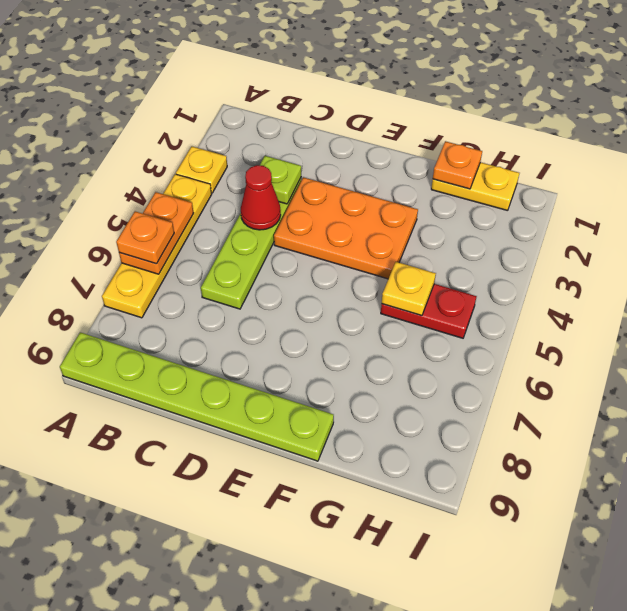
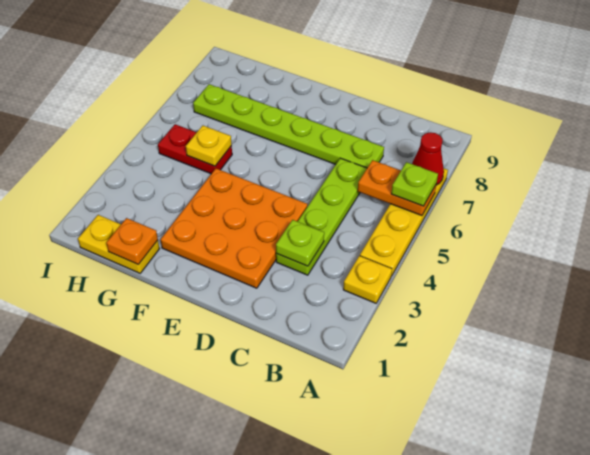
orange 1x2 plate [119,192,194,274] -> orange 1x2 plate turned to [358,160,436,216]
orange 1x1 plate [116,211,174,264] -> lime 1x1 plate [391,162,438,206]
lime 1x6 plate [60,332,334,461] -> lime 1x6 plate moved to [193,84,384,168]
red 1x1 cone [241,165,281,230] -> red 1x1 cone moved to [412,132,444,185]
orange 2x3 plate [274,177,418,279] -> orange 3x3 plate [161,169,308,288]

